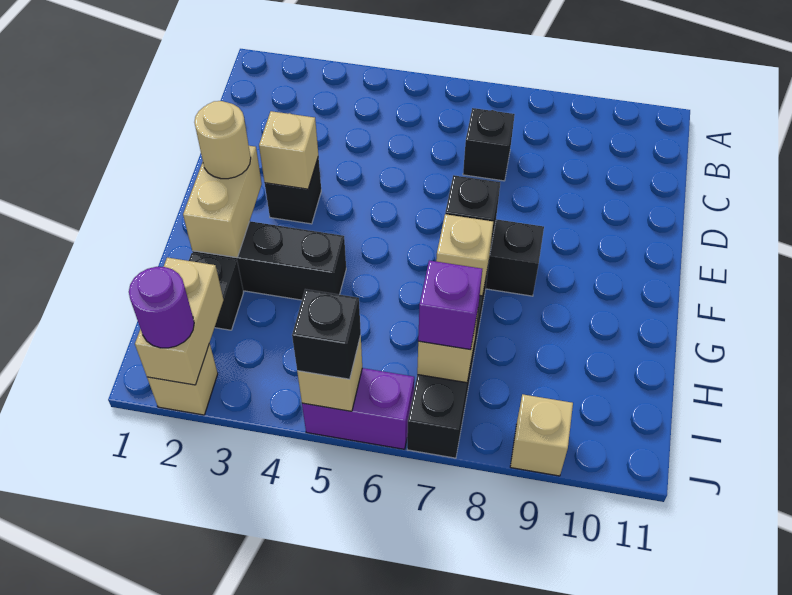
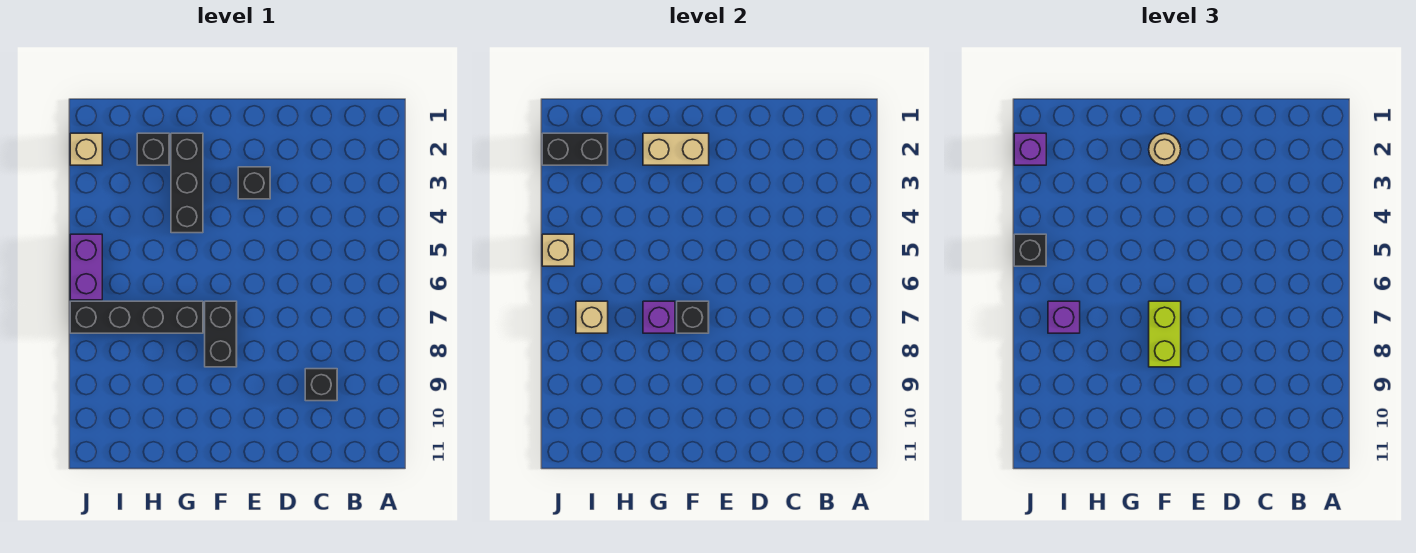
black 1x1 brick [463,108,515,181] -> black 1x1 brick moved to [305,369,337,401]
tan 1x1 brick [259,111,318,189] -> none
none -> lime 1x2 brick [1149,301,1181,367]
tan 1x1 brick [436,214,493,296] -> purple 1x1 brick [643,301,675,333]
tan 1x2 brick [135,258,223,385] -> black 1x2 brick [542,133,608,165]
purple 1x1 round brick [129,267,194,348] -> purple 1x1 brick [1014,133,1046,165]
tan 1x1 brick [510,394,573,476] -> none

